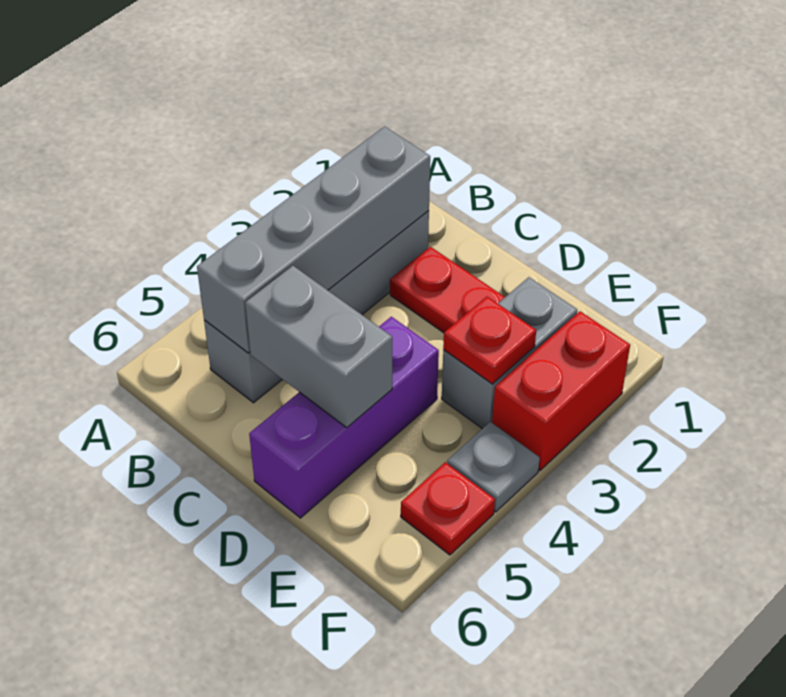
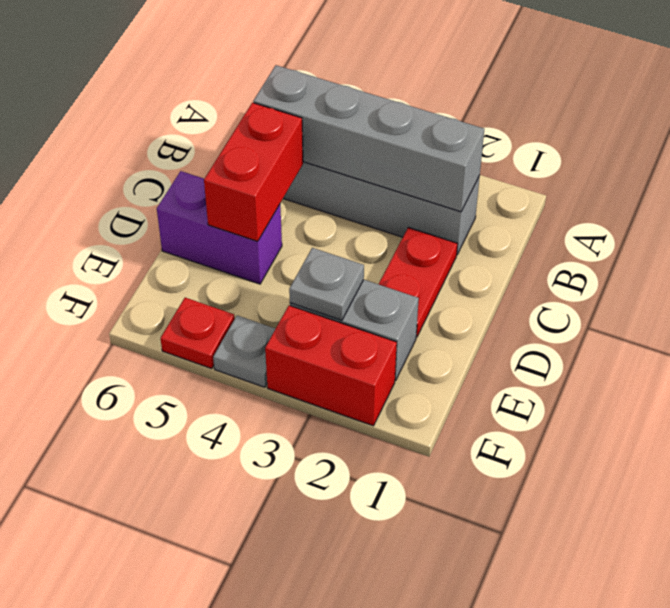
grey 1x2 brick [245,266,392,428] -> red 1x2 brick [204,103,303,241]
purple 1x3 brick [249,317,439,518] -> purple 1x2 brick [157,171,282,284]
red 1x1 plate [443,297,536,384] -> grey 1x1 plate [289,248,364,320]

